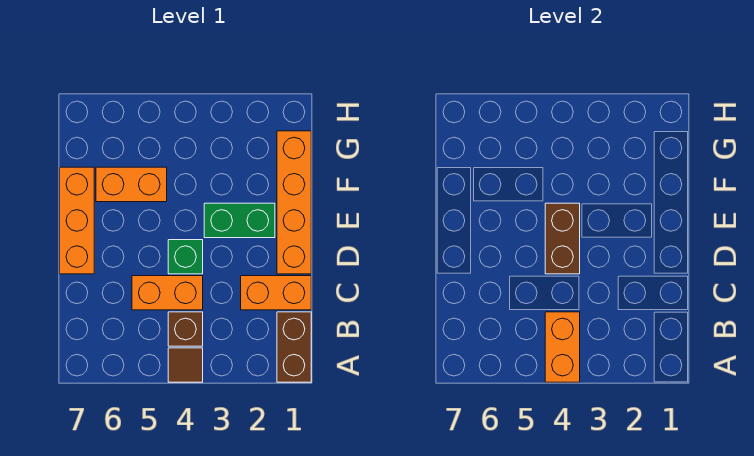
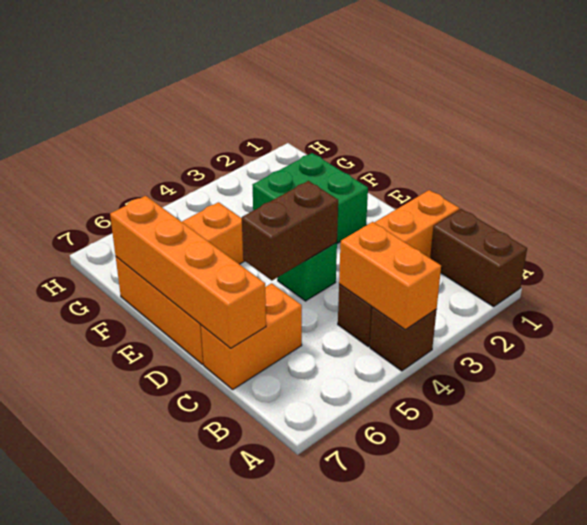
brown 1x1 tile [168,348,203,382] -> brown 1x1 brick [370,307,437,371]
orange 1x2 brick [132,276,203,310] -> orange 1x2 brick moved to [201,283,302,389]
orange 1x4 brick [277,131,311,274] -> orange 1x4 brick moved to [110,196,266,348]
brown 1x2 brick [545,203,580,274] -> brown 1x2 brick turned to [242,181,338,280]
green 1x2 brick [204,203,275,238] -> green 2x2 brick [253,153,368,244]

